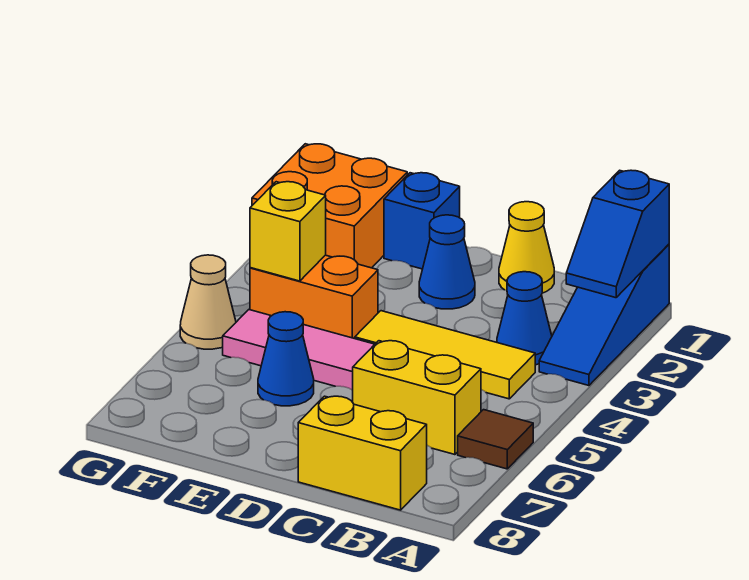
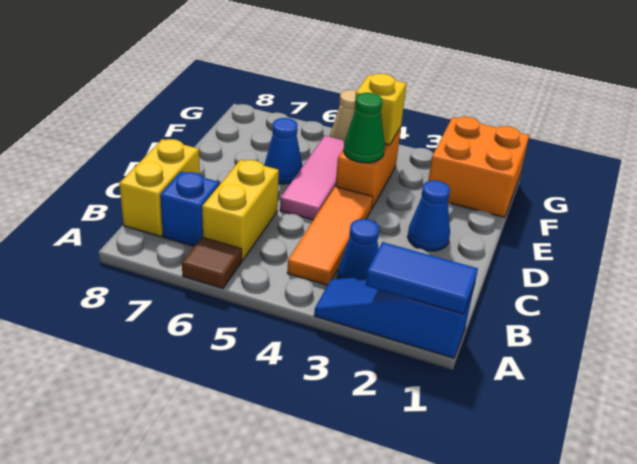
blue 1x2 slope [566,170,669,298] -> blue 1x2 tile [366,242,478,314]
yellow 1x3 tile [355,311,535,399] -> orange 1x3 tile [287,187,373,285]
yellow 1x1 cone [499,202,554,293] -> none
blue 1x1 brick [384,173,460,269] -> blue 1x1 brick moved to [160,172,220,246]
none -> green 1x1 cone [344,93,385,163]

